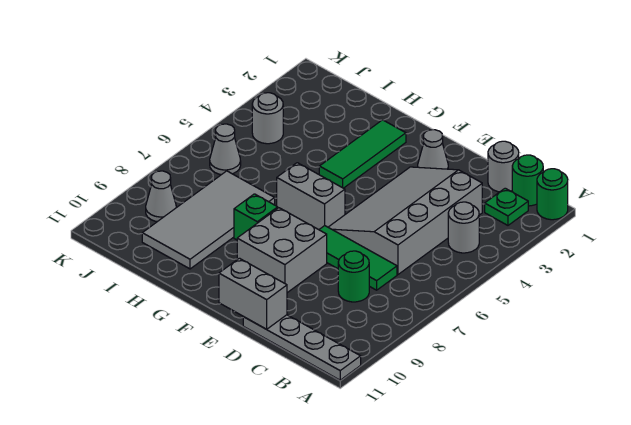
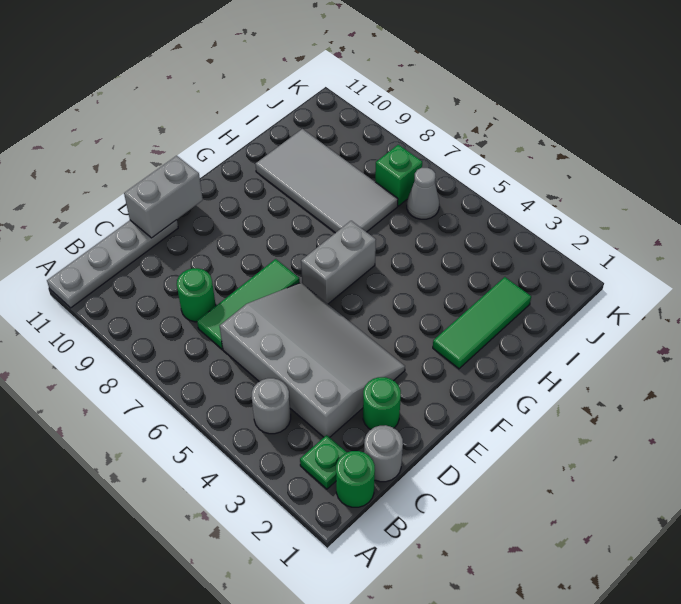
green 1x1 round brick [537,169,568,220] -> green 1x1 round brick moved to [363,377,401,429]
grey 1x1 cone [418,130,448,169] -> none
grey 2x2 brick [237,208,327,293] -> none
green 1x3 tile [319,120,406,188] -> green 1x3 tile turned to [433,277,531,369]
green 1x1 brick [234,194,278,240] -> green 1x1 brick moved to [375,145,422,206]
grey 1x1 round brick [252,93,283,144] -> none
grey 1x1 cone [146,171,176,222] -> none

